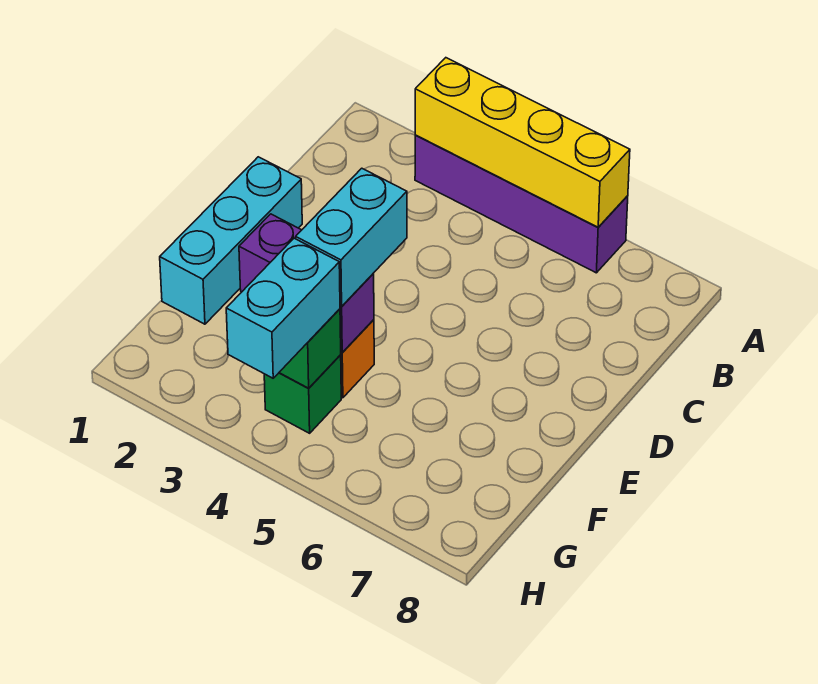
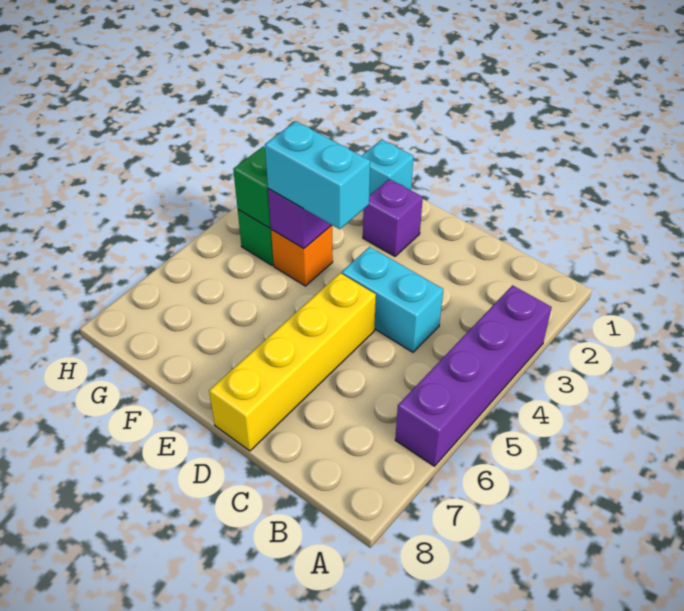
yellow 1x4 brick [415,58,630,227] -> yellow 1x4 brick moved to [209,273,376,451]
cyan 1x3 brick [160,157,302,324] -> cyan 1x1 brick [362,140,414,196]
cyan 1x2 brick [226,238,340,378] -> cyan 1x2 brick moved to [342,247,443,352]

